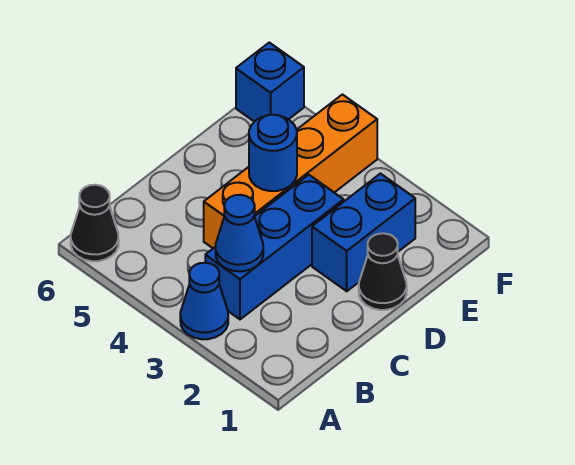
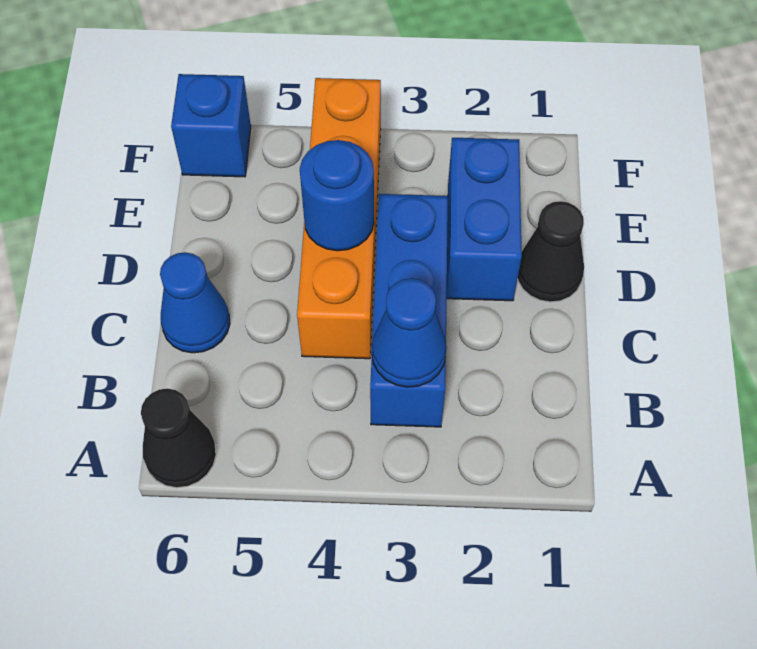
blue 1x1 cone [180,263,228,339] -> blue 1x1 cone moved to [160,252,230,353]

